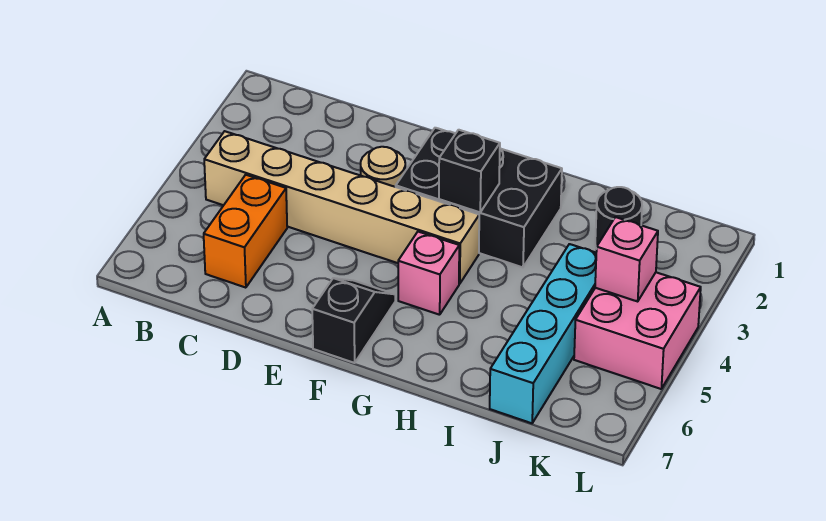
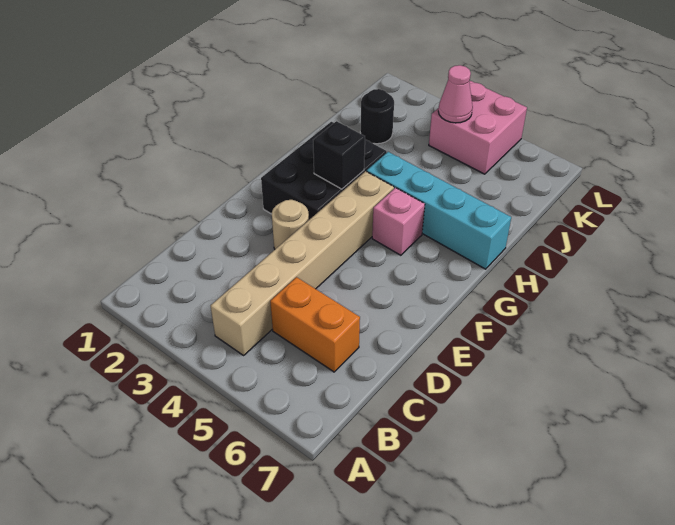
black 1x2 slope [312,278,395,363] -> none
cyan 1x4 brick [490,244,596,423] -> cyan 1x4 brick moved to [367,152,511,269]
pink 1x1 brick [595,217,658,301] -> pink 1x1 cone [438,65,473,123]

